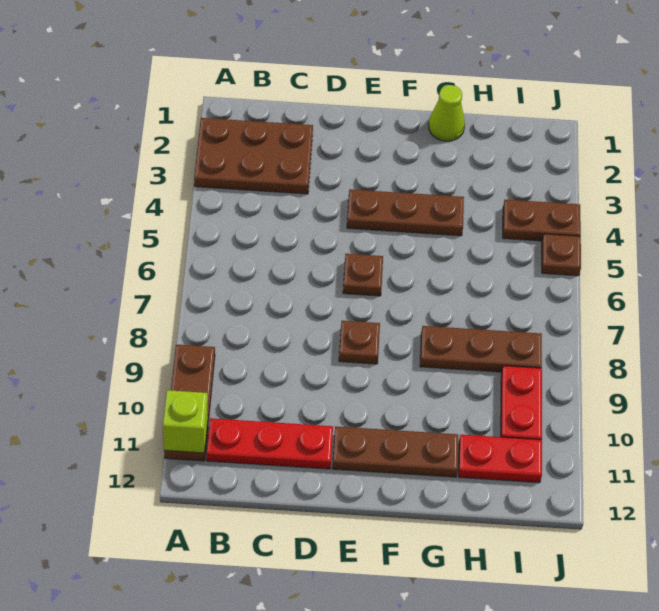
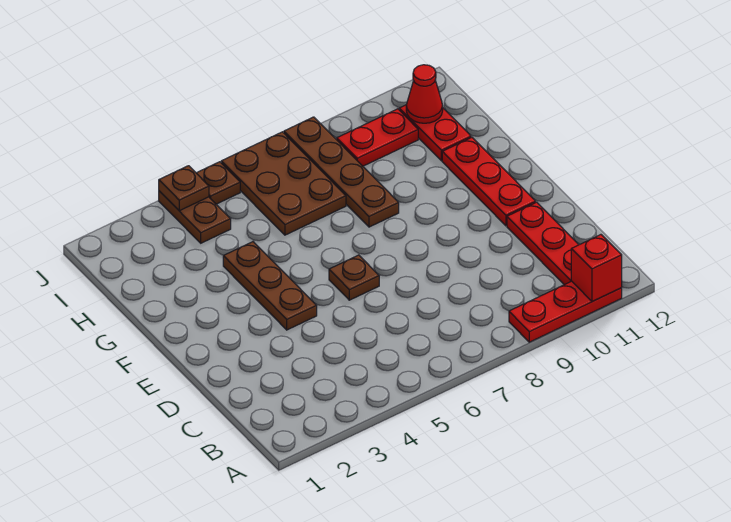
brown 2x3 plate [194,118,313,194] -> brown 2x3 plate moved to [221,132,346,235]
brown 1x3 plate [164,345,215,461] -> red 1x3 plate [509,281,622,342]
lime 1x1 brick [163,390,208,453] -> red 1x1 brick [571,235,622,302]
brown 1x1 plate [339,321,380,364] -> brown 1x1 plate moved to [159,166,209,211]
brown 1x3 plate [333,427,458,477] -> red 1x3 plate [442,138,536,226]
lime 1x1 cone [429,85,465,141] -> none
brown 1x3 plate [420,326,542,372] -> brown 1x4 plate [284,117,399,227]
none -> red 1x1 cone [406,65,443,123]

